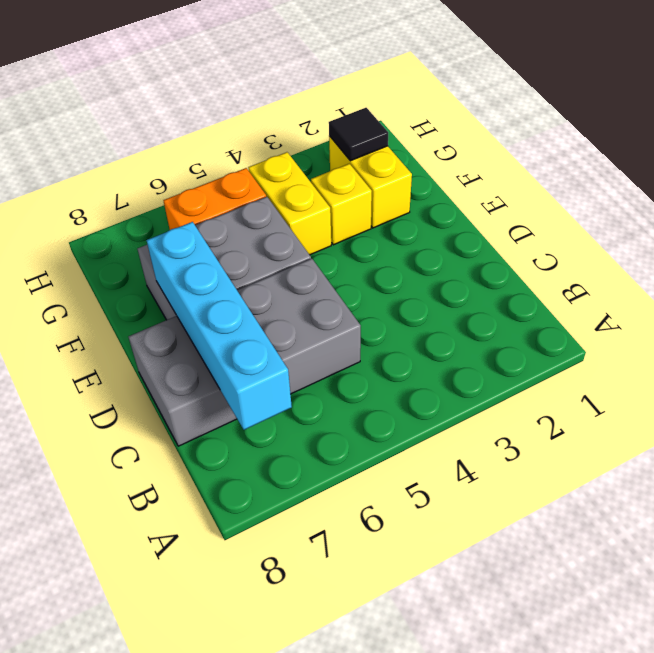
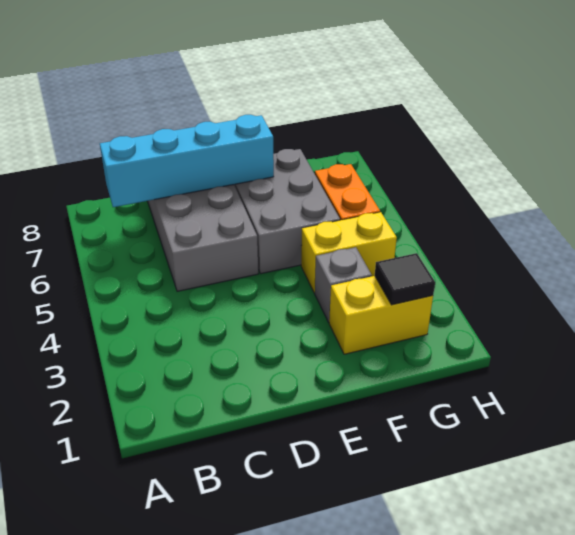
yellow 1x1 brick [311,164,372,245] -> grey 1x1 brick [315,247,372,322]

